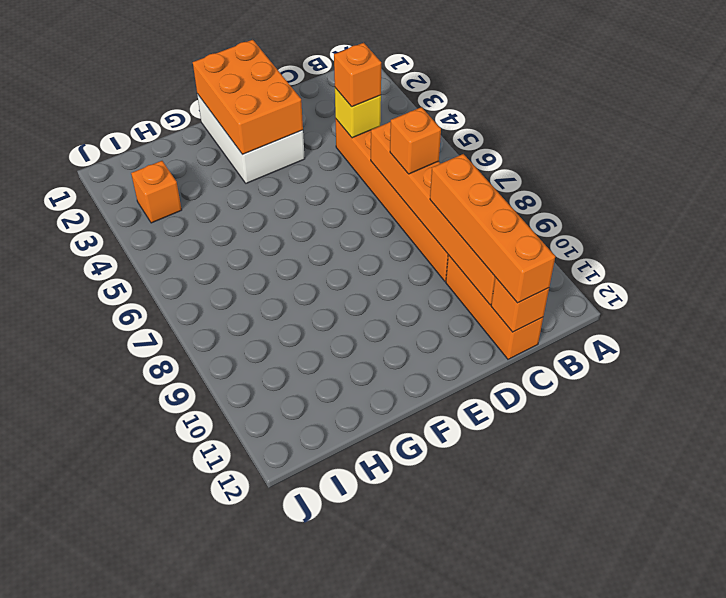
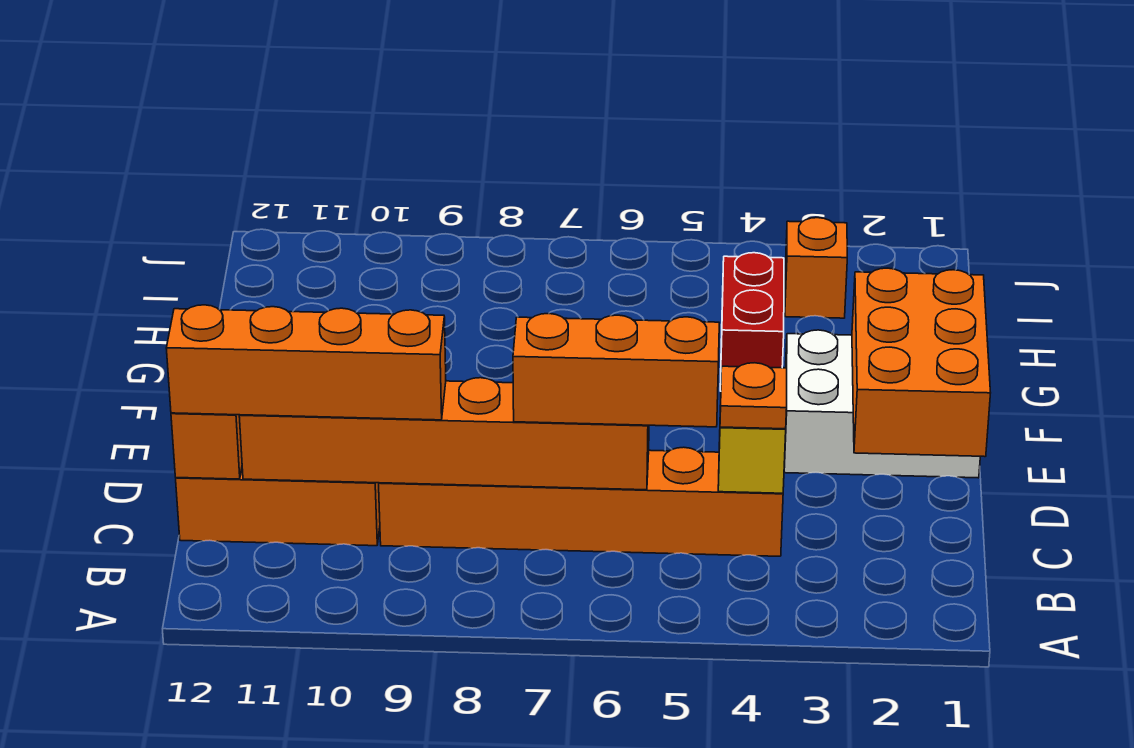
orange 1x1 brick [334,43,381,107] -> orange 1x1 plate [720,363,787,429]
orange 1x1 brick [390,107,441,174] -> orange 1x3 brick [513,313,719,427]
orange 2x3 brick [193,40,303,155] -> orange 2x3 brick turned to [852,268,991,457]
none -> red 1x2 brick [720,253,784,391]

